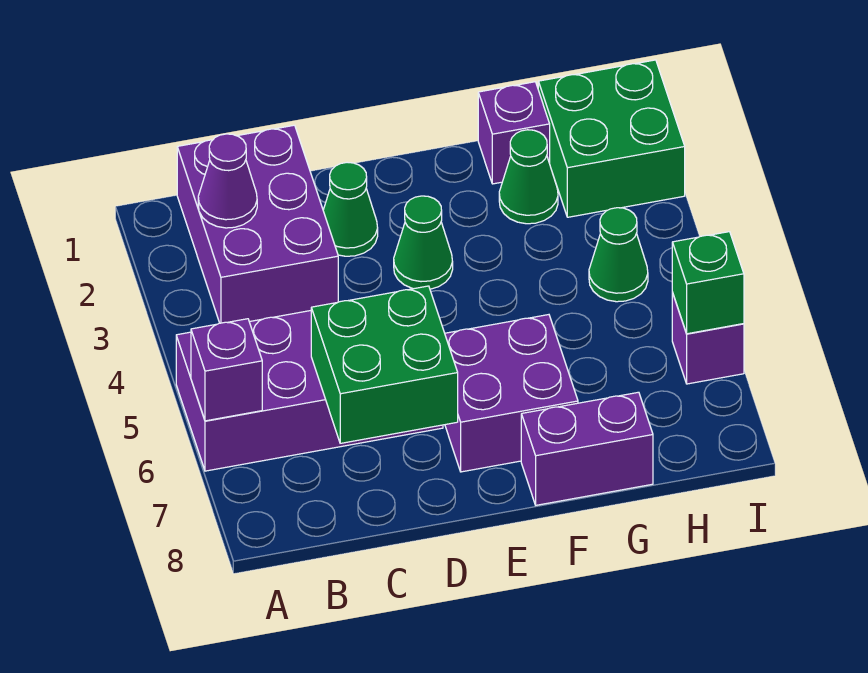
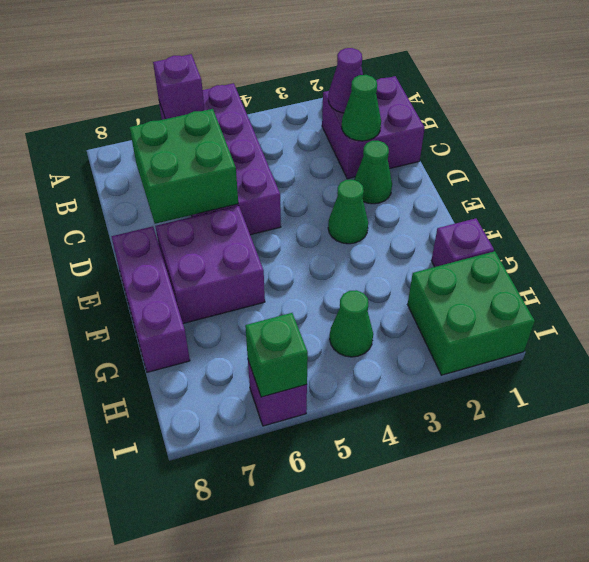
purple 2x3 brick [177,125,338,323] -> purple 2x2 brick [322,76,425,179]
purple 1x2 brick [521,392,653,505] -> purple 1x3 brick [112,226,190,372]
green 1x1 cone [499,130,558,224] -> green 1x1 cone moved to [342,75,381,141]

